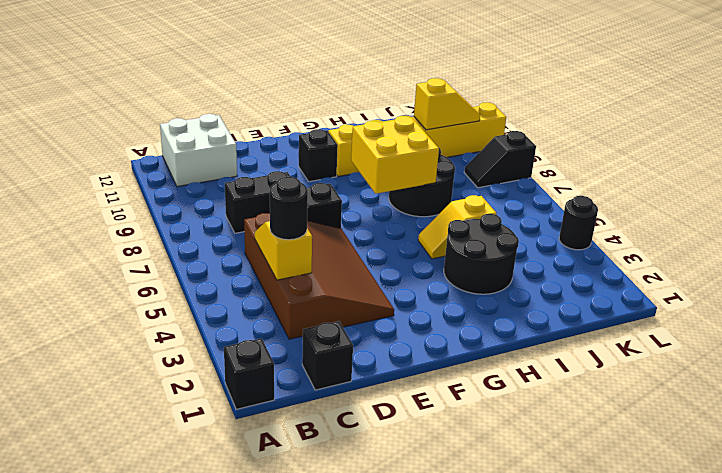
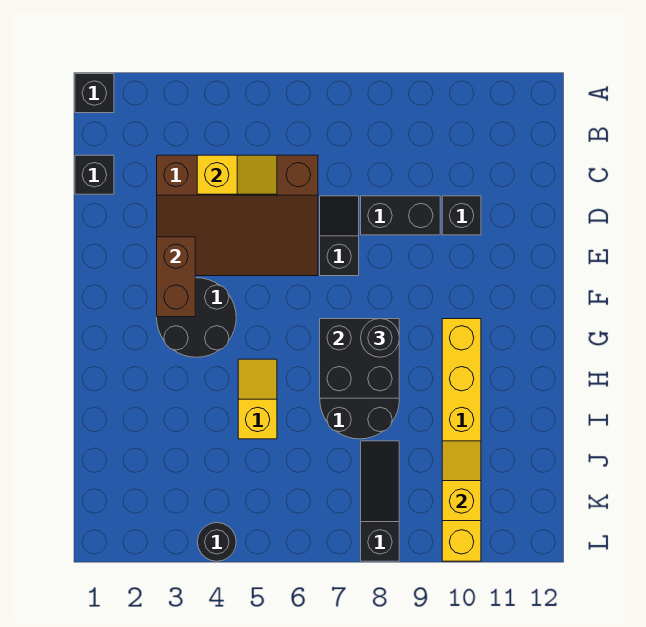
white 2x2 brick [160,114,237,187] -> none
black 1x1 round brick [270,177,308,240] -> black 1x1 round brick moved to [361,319,399,357]
black 1x2 brick [225,171,291,233] -> black 1x2 brick turned to [361,196,440,235]
none -> brown 1x2 brick [157,237,195,317]
black 1x1 brick [299,129,338,182] -> black 1x1 brick moved to [442,196,481,235]
yellow 2x2 brick [351,116,439,194] -> black 2x2 brick [320,319,399,398]
black 2x2 round brick [444,214,519,294] -> black 2x2 round brick moved to [157,278,236,357]
yellow 1x2 slope [414,78,480,130] -> yellow 1x2 slope turned to [442,441,481,521]
black 1x2 slope [464,131,536,188] -> black 1x3 slope [361,441,399,561]

